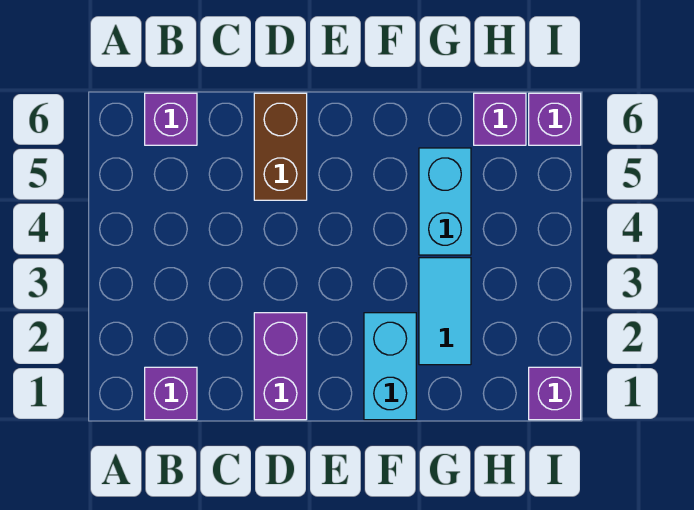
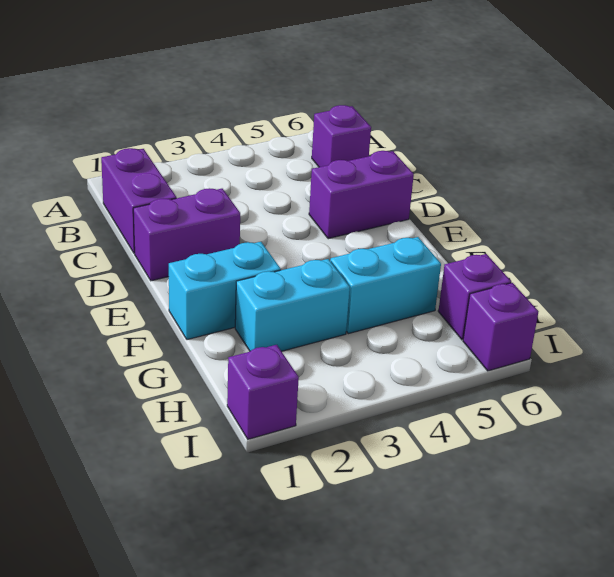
purple 1x1 brick [145,367,197,420] -> purple 1x2 brick [101,148,176,253]
brown 1x2 brick [254,93,307,200] -> purple 1x2 brick [309,151,414,239]
cyan 1x2 tile [419,258,471,365] -> cyan 1x2 brick [235,259,350,351]

